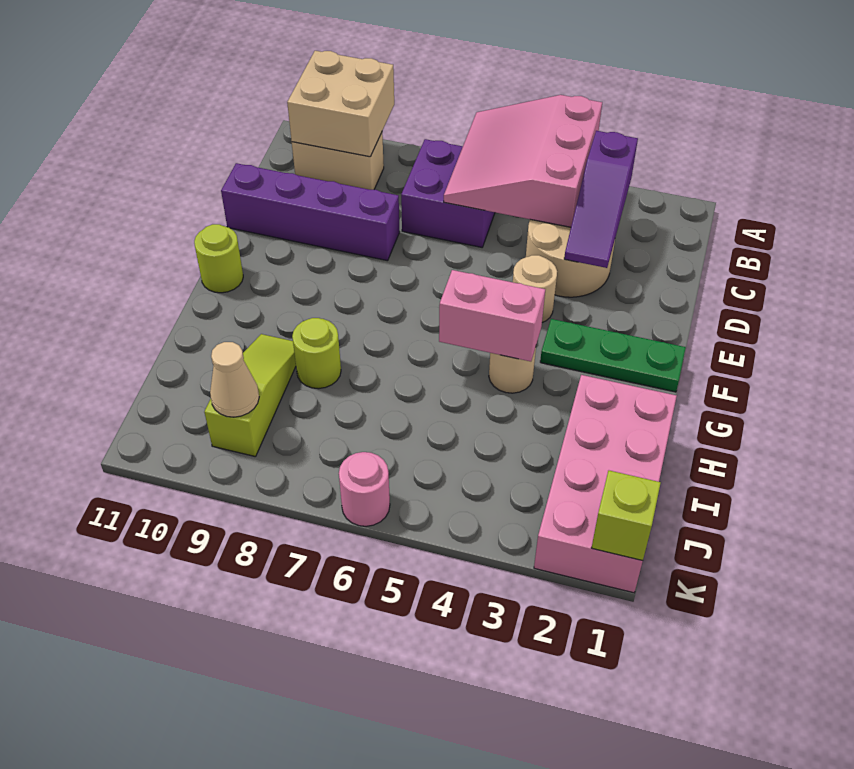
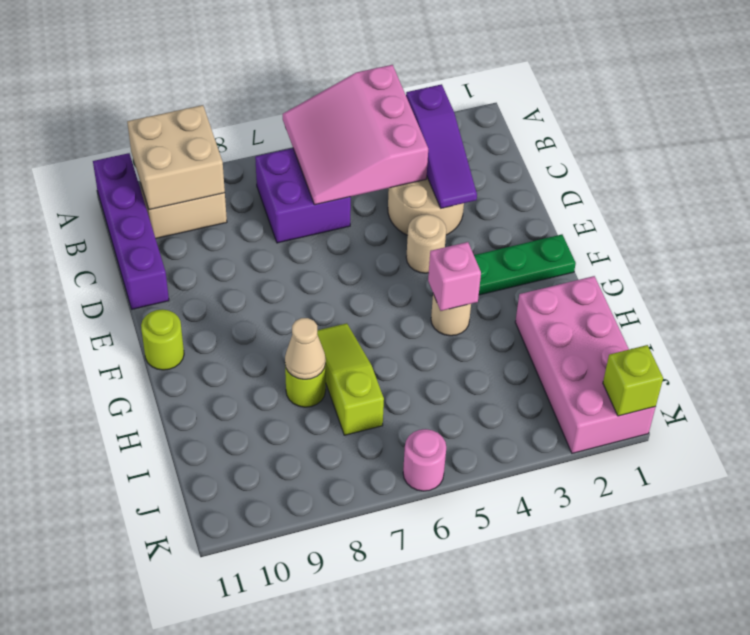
purple 1x4 brick [221,163,399,261] -> purple 1x4 brick turned to [93,153,169,309]
pink 1x2 brick [439,270,545,361] -> pink 1x1 brick [428,242,481,311]
lime 1x3 slope [204,334,296,457] -> lime 1x3 slope moved to [317,323,384,435]
tan 1x1 cone [210,342,259,417] -> tan 1x1 cone moved to [285,318,326,379]

